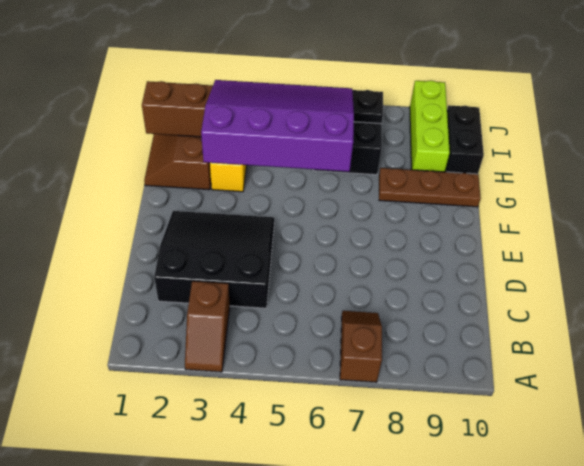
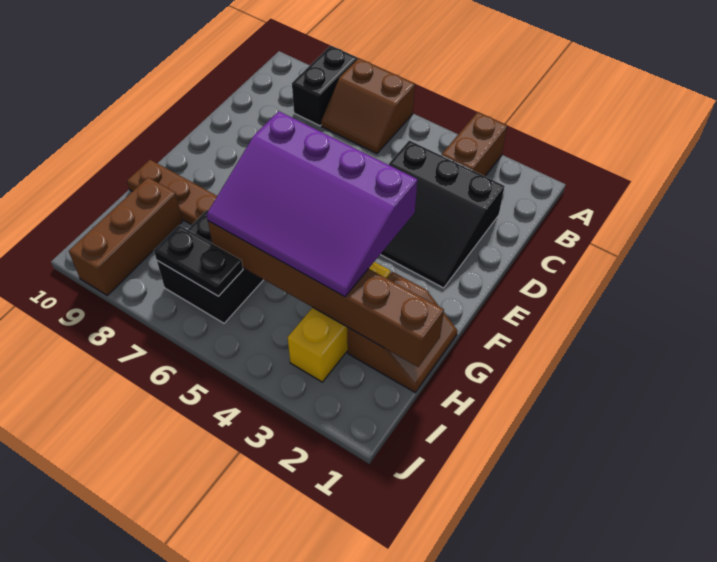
brown 1x2 slope [185,281,230,372] -> brown 1x2 brick [442,112,507,176]
brown 1x2 slope [340,311,382,382] -> brown 2x2 slope [321,58,415,154]
lime 1x3 brick [410,81,450,172] -> brown 1x3 brick [69,178,182,295]
black 1x2 brick [445,105,484,174] -> black 1x2 brick moved to [292,46,357,126]

